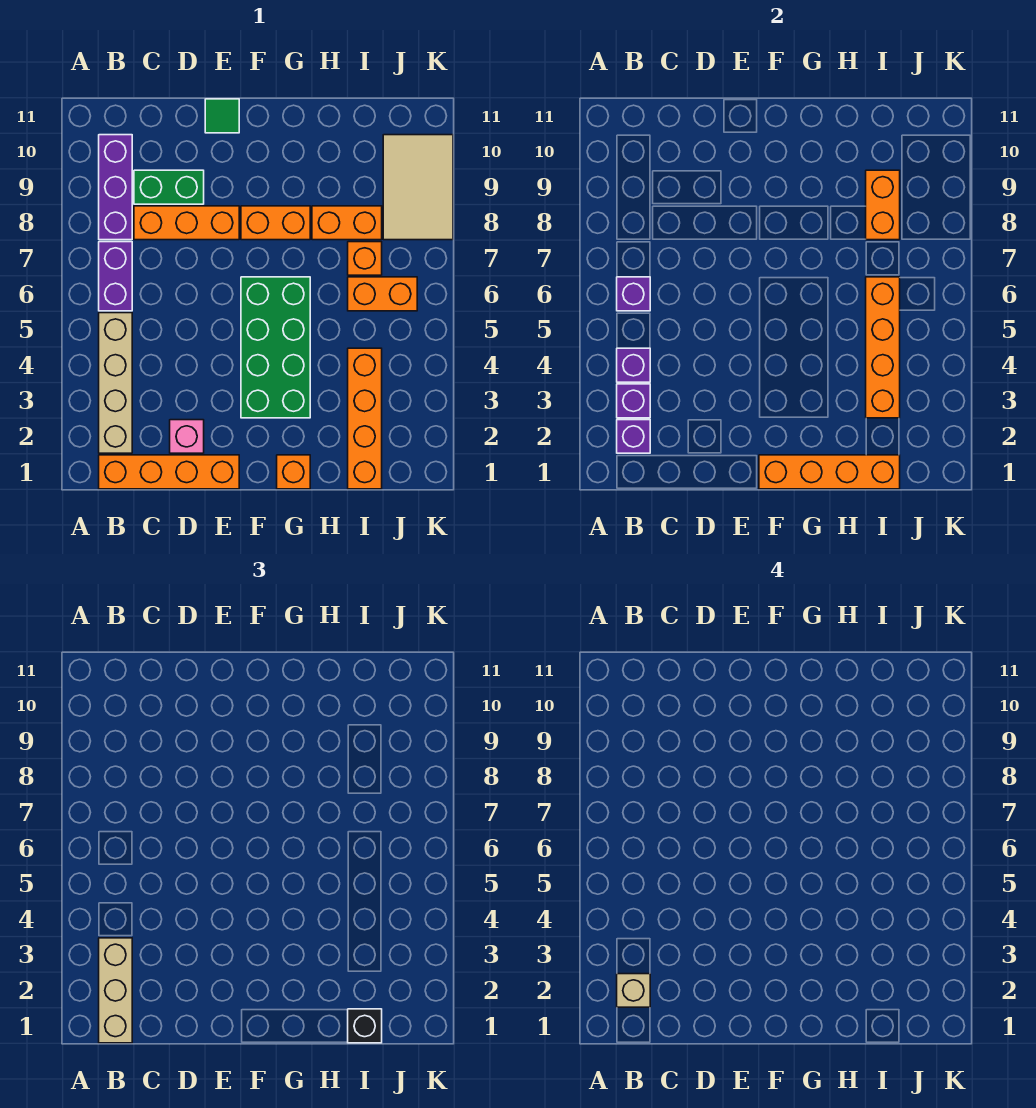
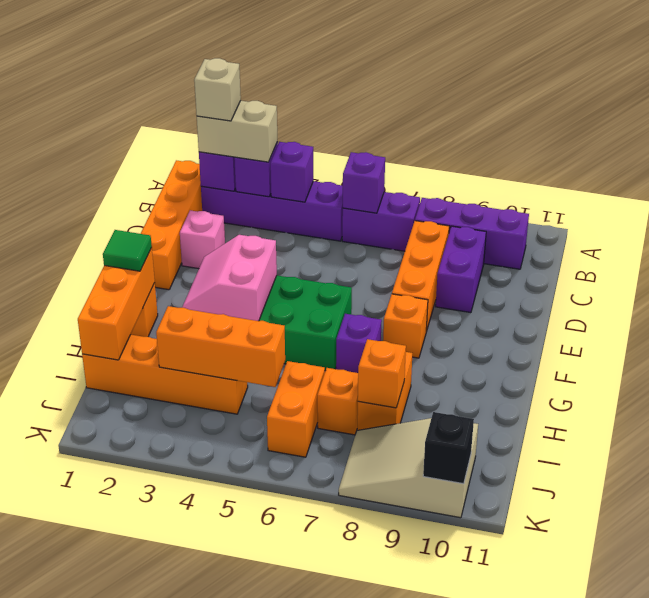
tan 1x3 brick [99,938,132,1043] -> tan 1x2 brick [197,101,277,162]
tan 1x4 brick [99,313,132,453] -> purple 1x4 brick [201,181,343,241]
green 1x2 brick [134,170,204,204] -> purple 1x2 brick [436,226,486,313]
green 1x1 tile [205,99,239,133] -> green 1x1 tile moved to [103,230,152,271]
orange 1x4 brick [759,455,900,489] -> orange 1x3 brick [78,248,155,360]
none -> pink 2x2 slope [183,235,277,321]
orange 1x2 brick [241,206,310,240] -> orange 1x1 brick [383,294,428,358]
none -> purple 1x1 brick [336,314,382,373]
black 1x1 brick [348,1009,382,1043] -> black 1x1 brick moved to [423,412,474,484]
orange 1x4 brick [866,277,900,418] -> orange 1x3 brick [156,306,285,387]
orange 1x2 brick [866,170,900,240] -> orange 1x1 brick [358,339,406,408]
tan 2x3 tile [383,135,453,240] -> tan 2x3 slope [339,418,478,518]

